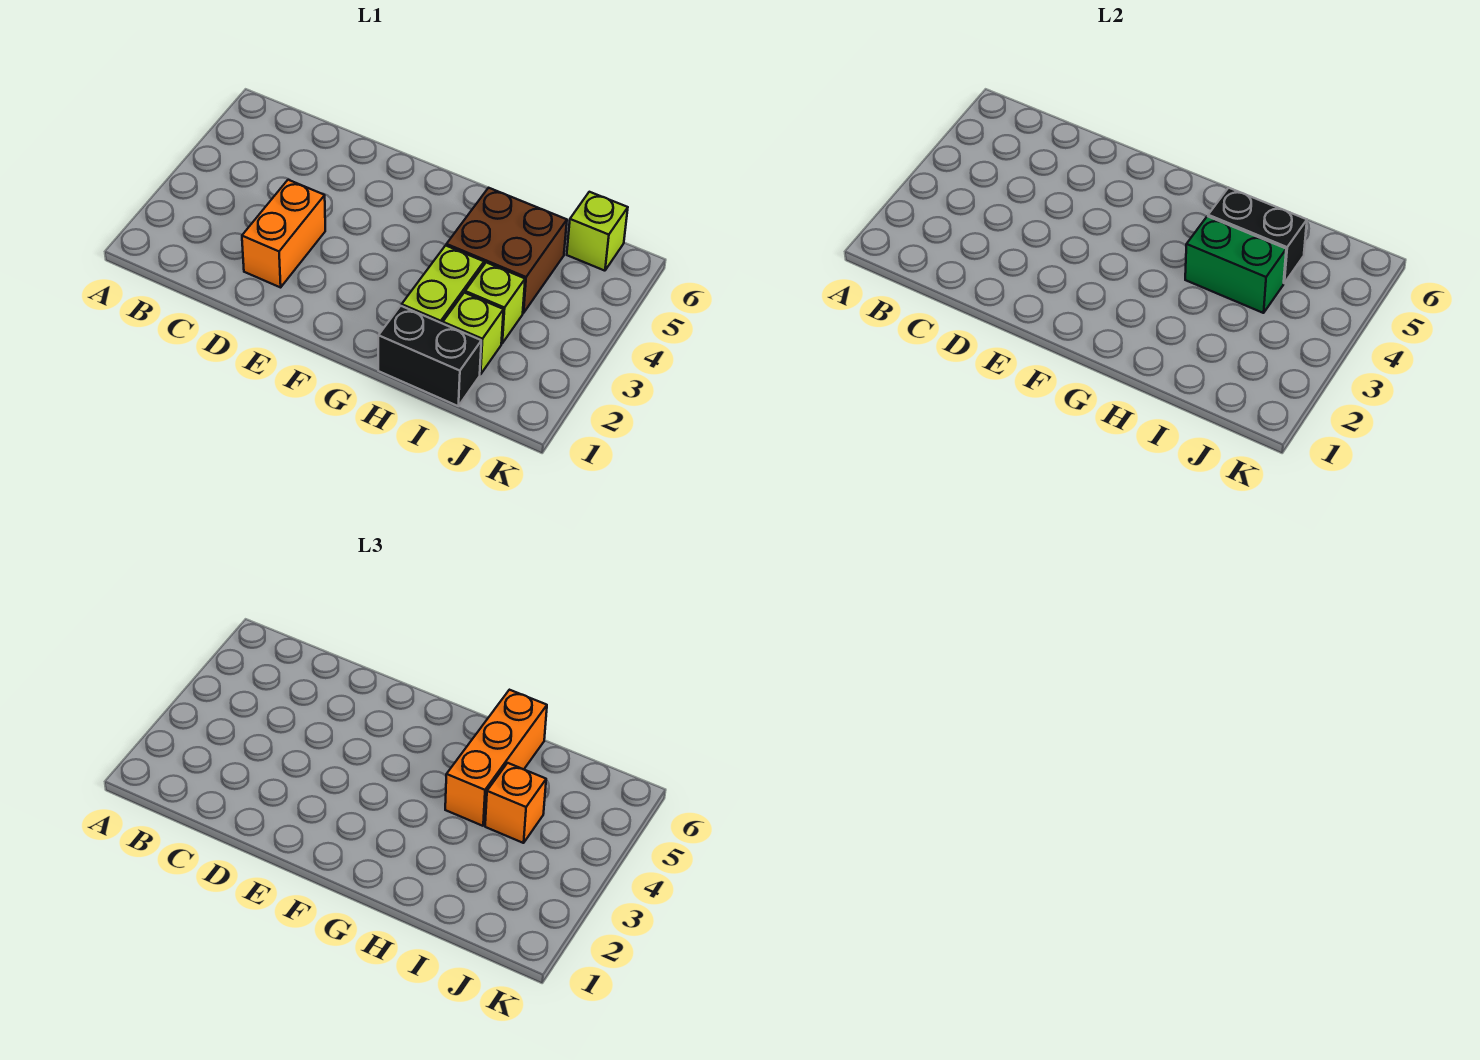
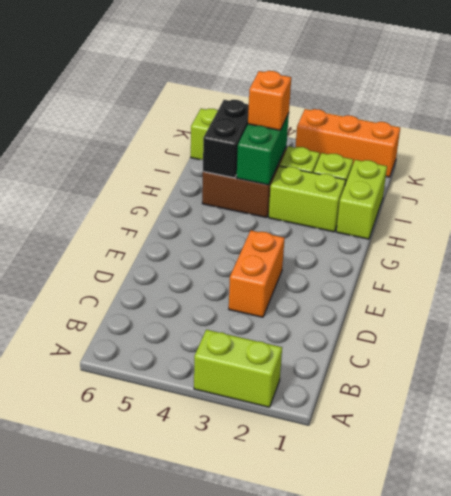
none -> lime 1x2 brick [194,330,282,407]
orange 1x2 brick [242,180,325,287] -> orange 1x2 brick turned to [229,230,285,317]
black 1x2 brick [378,306,481,406] -> lime 1x2 brick [336,160,387,239]
orange 1x3 brick [445,690,547,826] -> orange 1x3 brick moved to [295,109,400,177]

